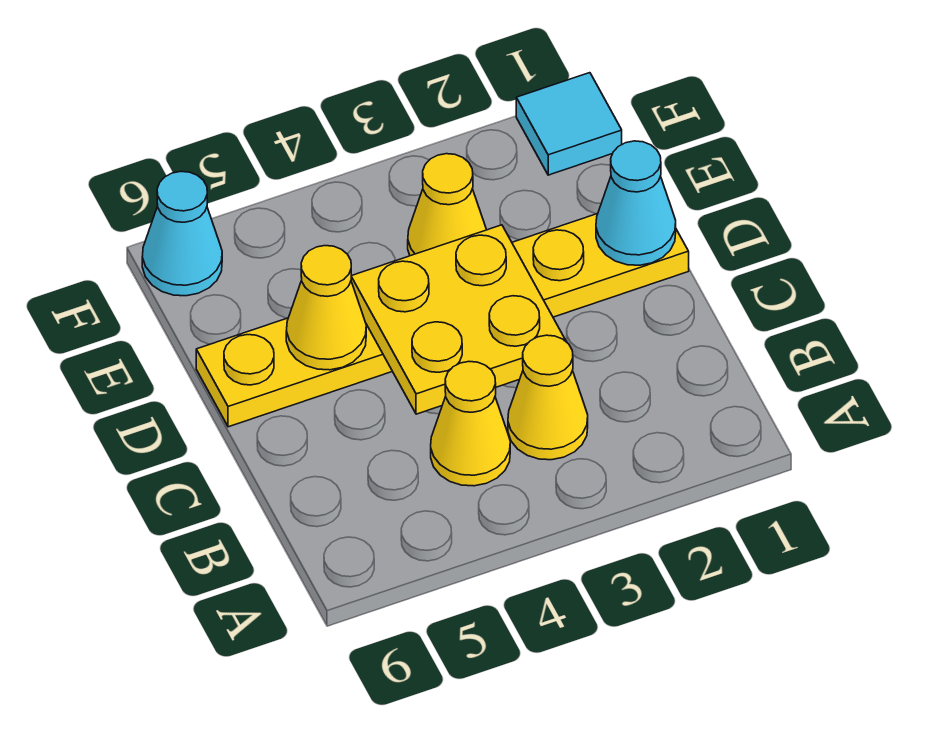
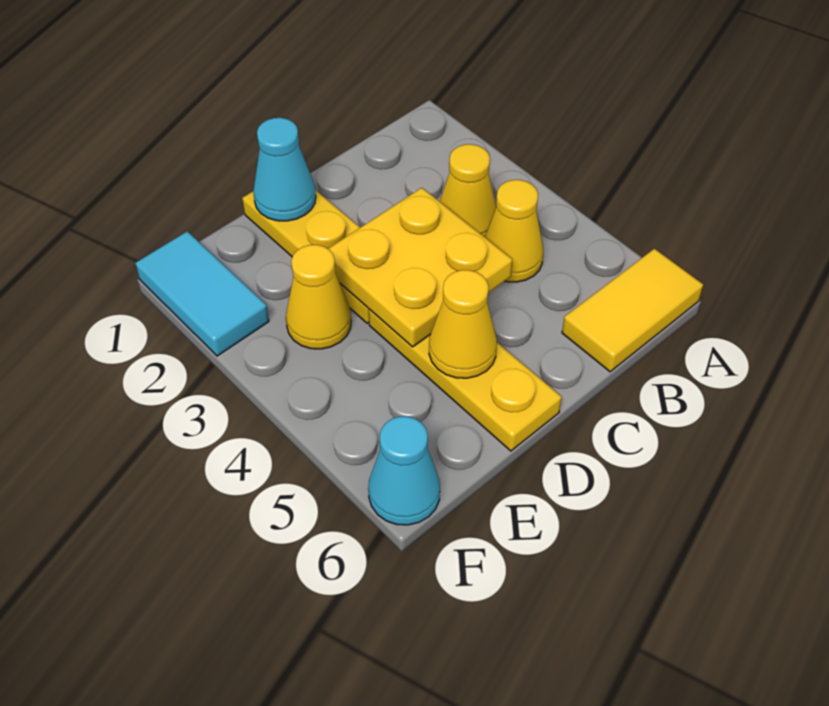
none -> yellow 1x2 tile [562,249,703,372]
cyan 1x1 tile [516,73,622,175] -> cyan 1x2 tile [135,231,269,356]

